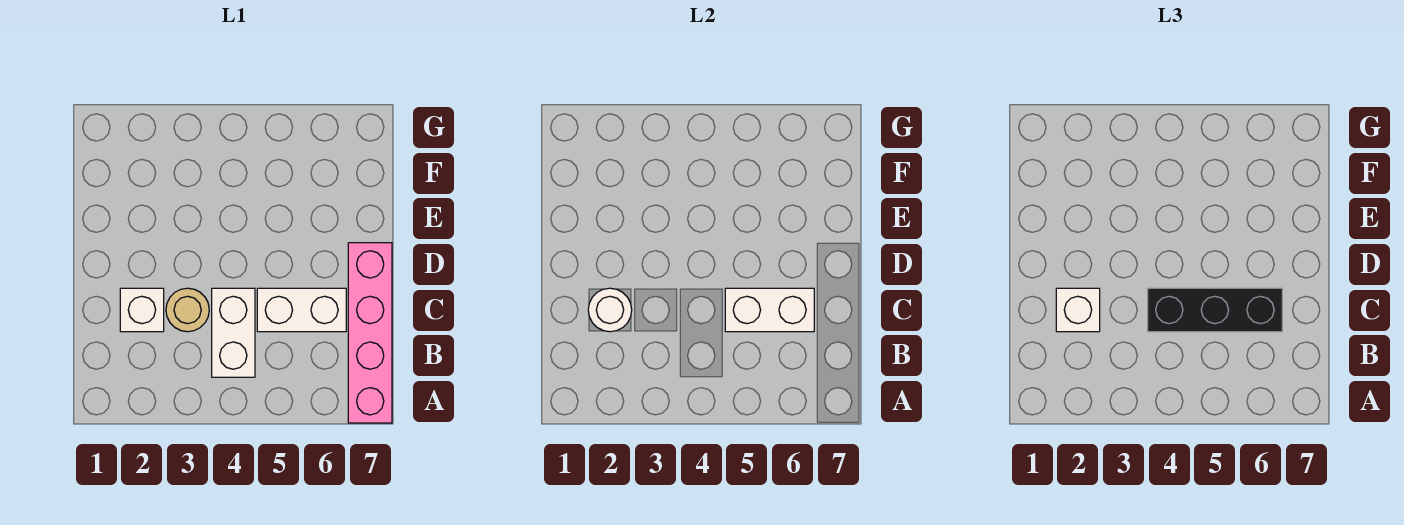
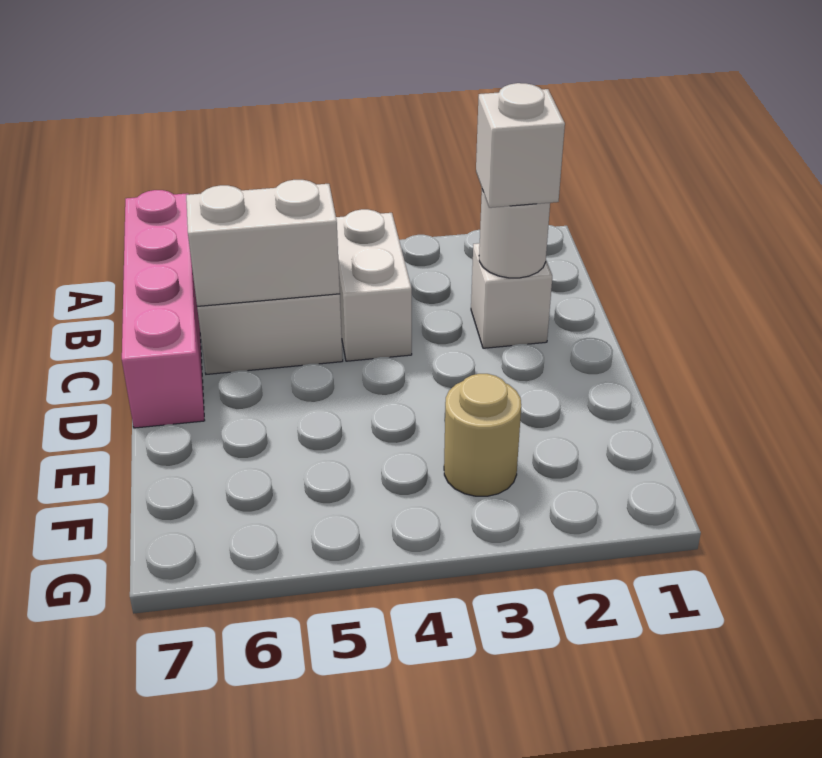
tan 1x1 round brick [166,288,209,332] -> tan 1x1 round brick moved to [444,374,521,496]
black 1x3 brick [1148,288,1282,332] -> none

